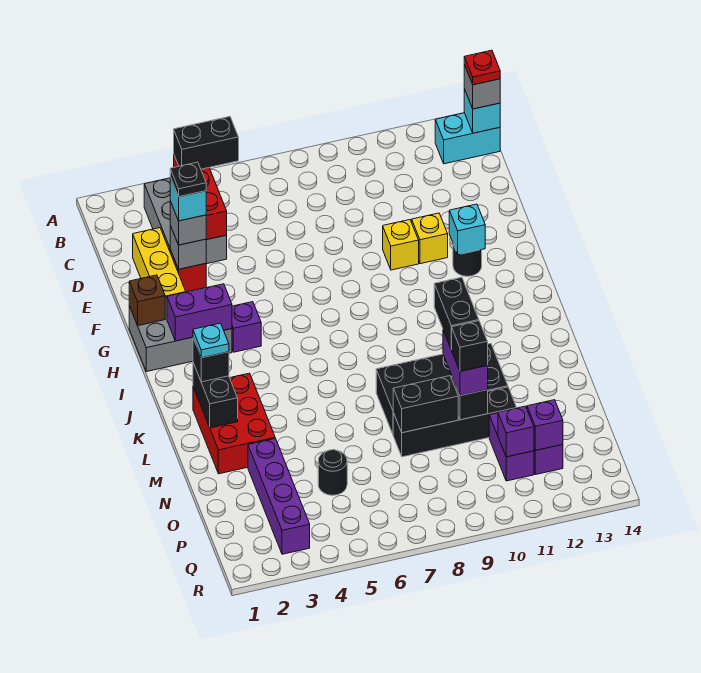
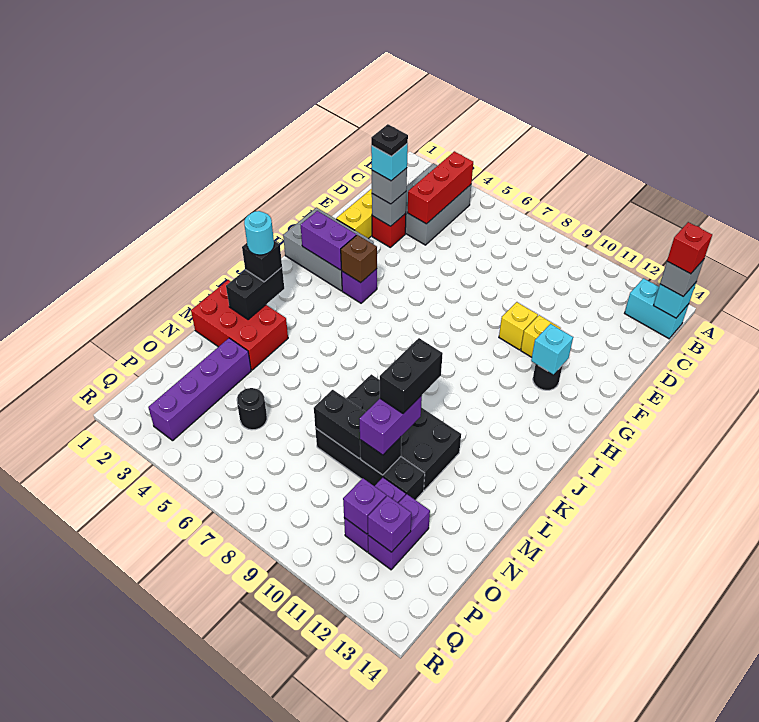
black 1x2 brick [174,116,239,169] -> none
red 1x1 plate [464,50,500,85] -> red 1x1 brick [667,222,712,274]
brown 1x1 brick [129,275,165,326] -> brown 1x1 brick moved to [341,235,377,283]
red 2x3 brick [193,373,275,474] -> red 2x3 brick turned to [191,280,288,370]
cyan 1x1 plate [193,323,229,358] -> cyan 1x1 round brick [244,211,274,255]
black 1x1 brick [451,321,488,371] -> none

